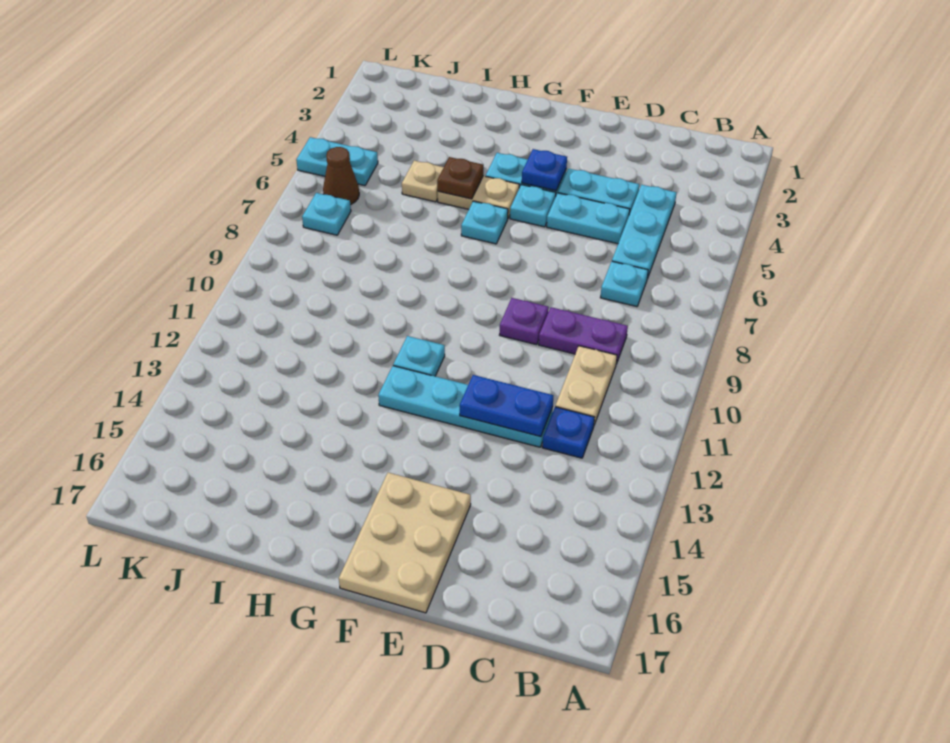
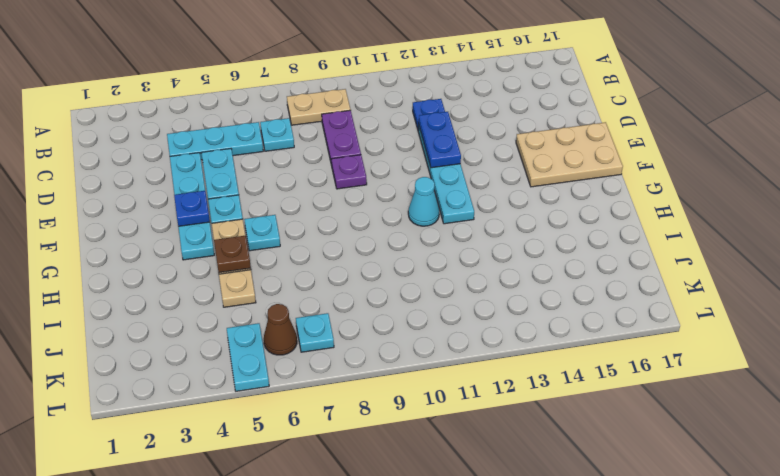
tan 1x2 plate [555,346,617,425] -> tan 1x2 plate moved to [287,89,351,125]
cyan 1x1 plate [393,336,445,376] -> cyan 1x1 cone [408,177,439,226]

